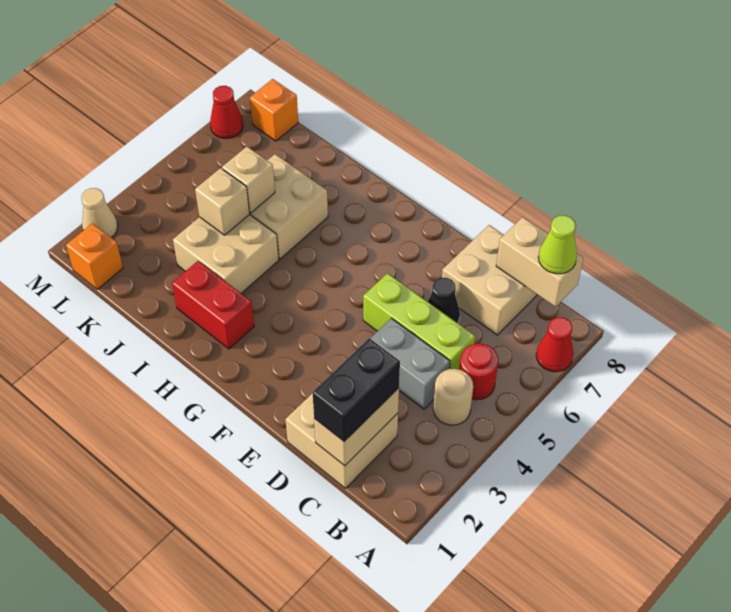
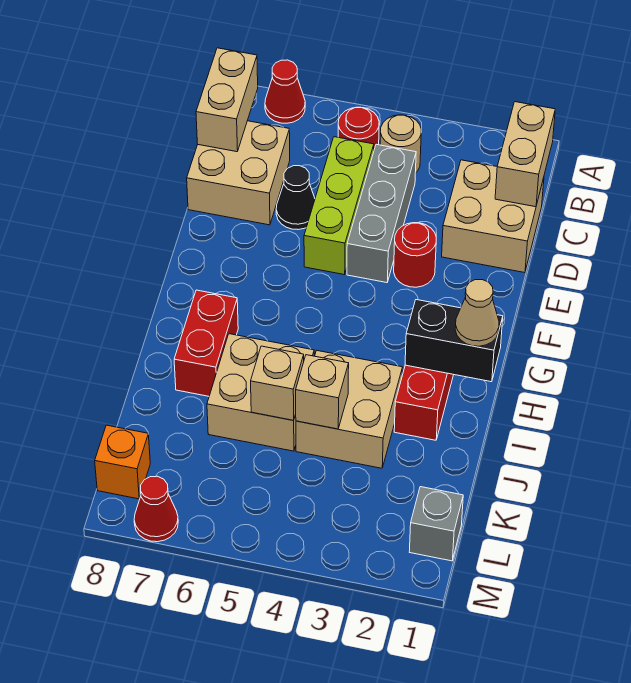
lime 1x1 cone [538,215,577,274] -> none
tan 1x2 brick [314,388,399,466] -> tan 1x2 brick turned to [495,102,555,207]
black 1x2 brick [313,338,400,441] -> black 1x2 brick moved to [405,300,503,382]
grey 1x2 brick [370,318,450,409] -> grey 1x3 brick [347,144,416,283]
none -> red 1x1 round brick [394,223,436,287]
none -> red 1x2 brick [174,290,238,396]
orange 1x1 brick [66,223,123,289] -> grey 1x1 brick [409,487,463,561]
tan 1x1 cone [82,188,118,238] -> tan 1x1 cone moved to [455,280,499,346]

